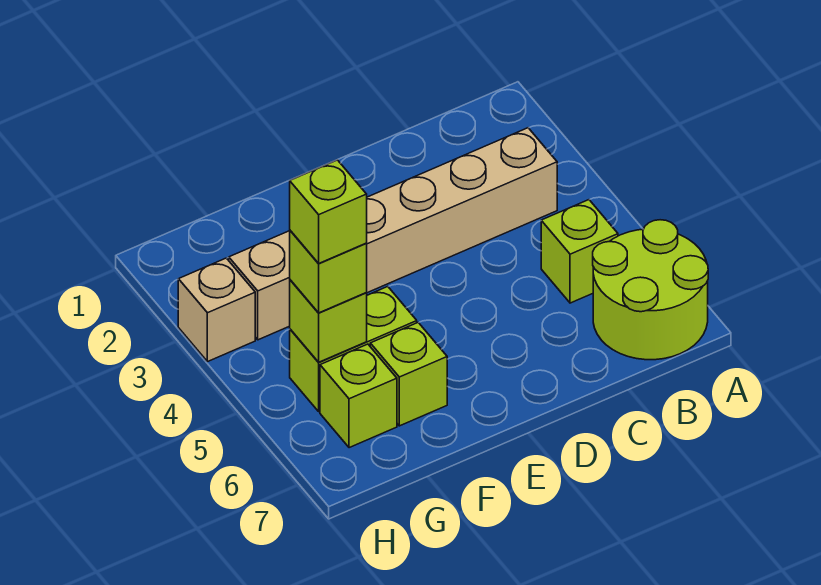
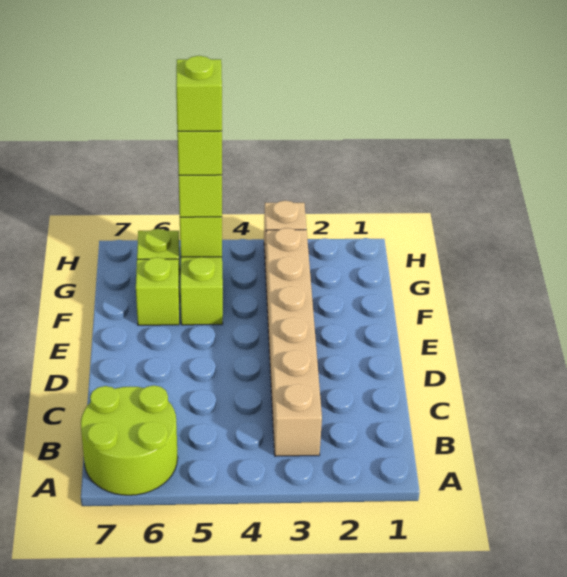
lime 1x1 brick [541,200,618,303] -> lime 1x1 brick moved to [176,56,222,131]

